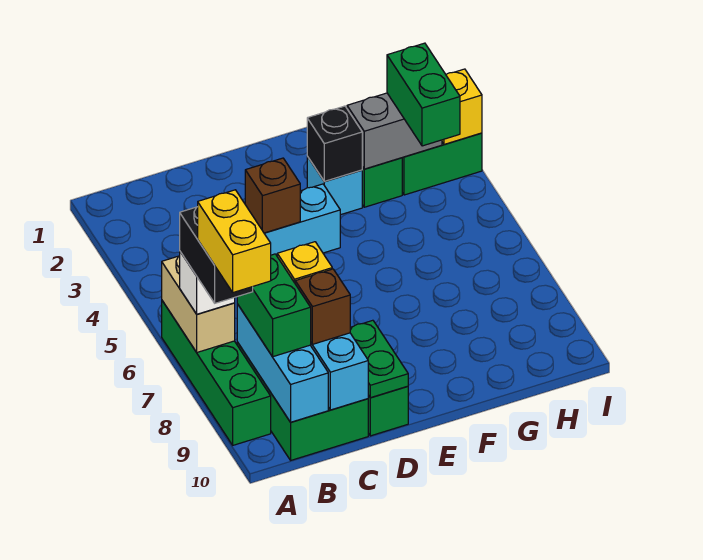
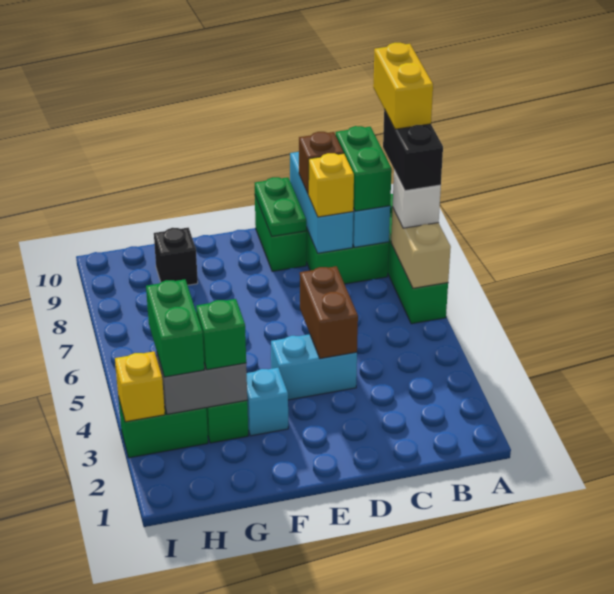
brown 1x1 brick [245,158,300,233] -> brown 1x2 brick [300,266,358,359]
black 1x1 brick [307,106,362,182] -> black 1x1 brick moved to [154,228,198,285]
none -> green 1x1 brick [196,299,246,370]

